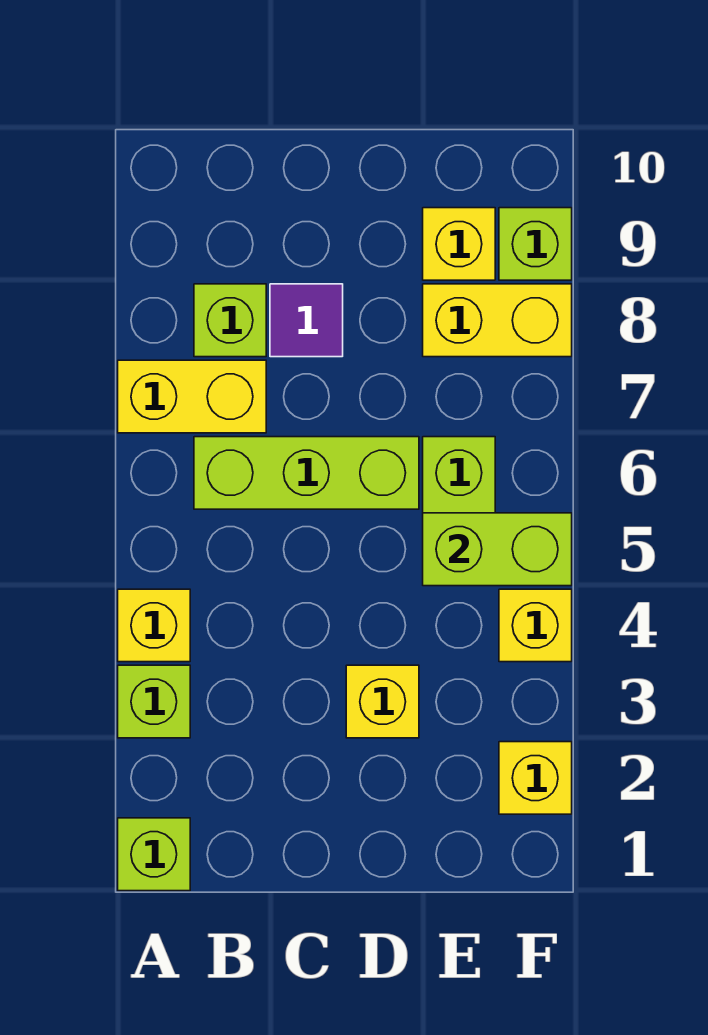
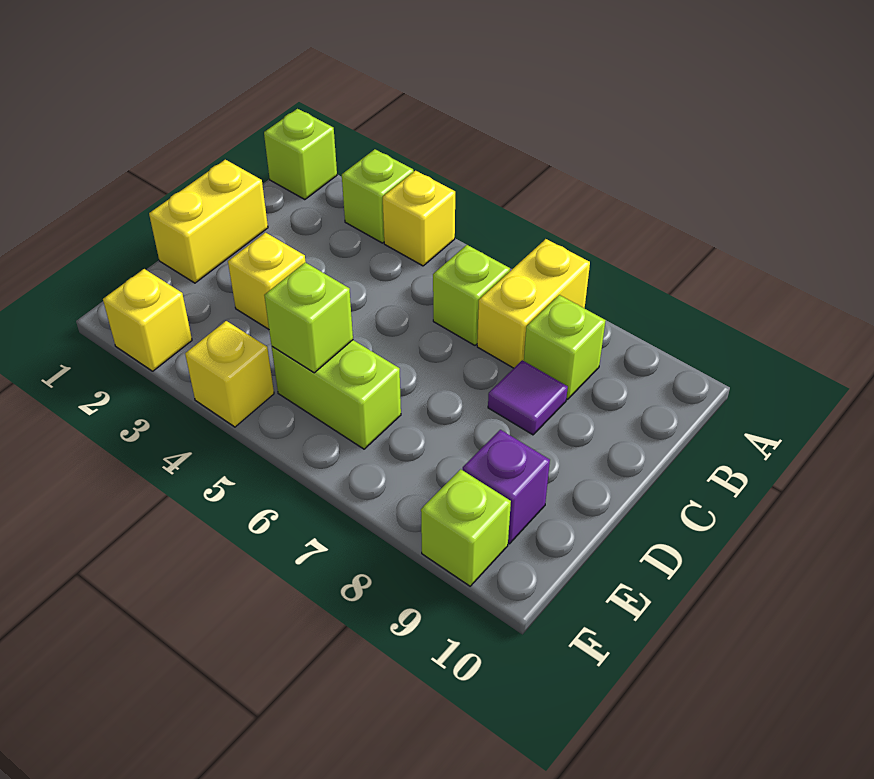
lime 1x3 brick [194,437,419,509] -> lime 1x1 brick [433,245,510,345]
lime 1x2 brick [423,513,572,586] -> lime 1x1 brick [264,262,353,373]
yellow 1x2 brick [423,284,572,357] -> yellow 1x2 brick moved to [149,160,268,283]
yellow 1x1 brick [423,208,495,280] -> purple 1x1 brick [463,430,550,544]

